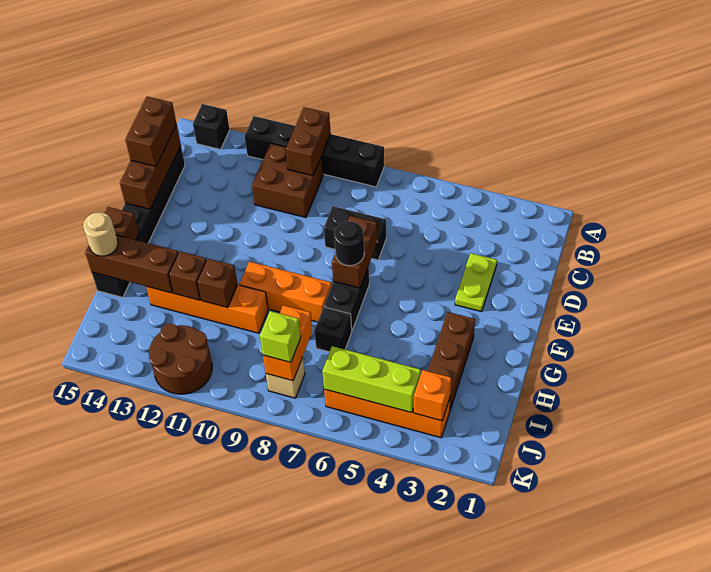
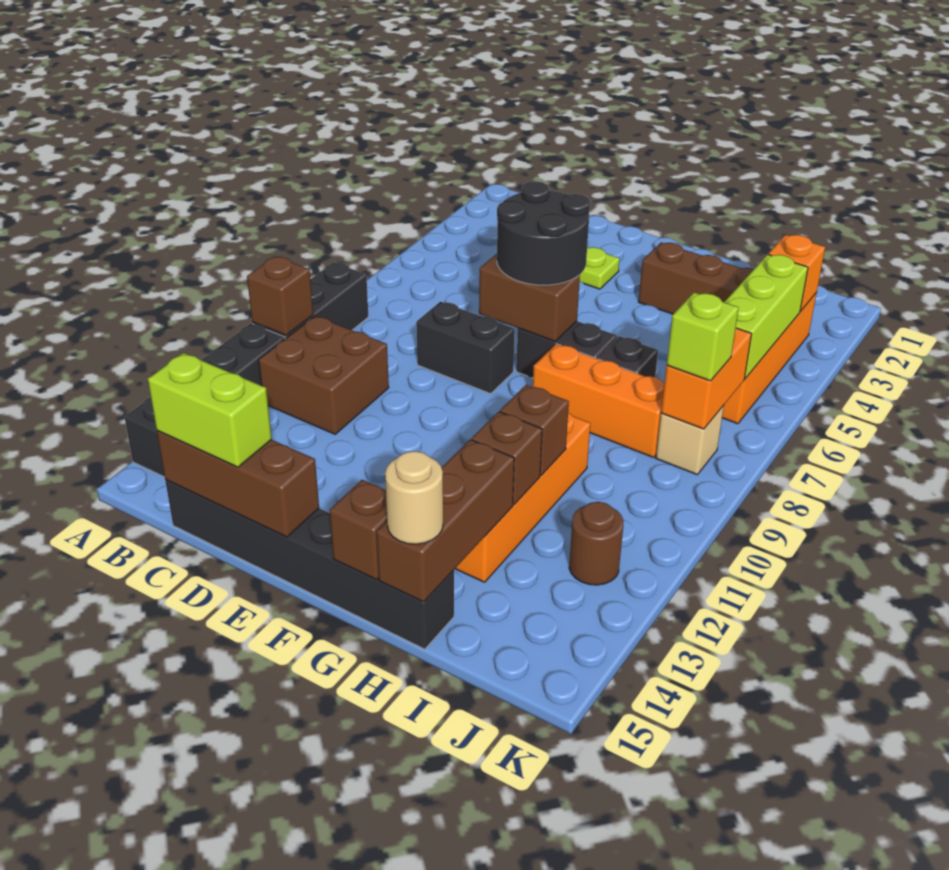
brown 1x2 brick [286,107,331,176] -> brown 1x1 brick [247,256,313,335]
brown 1x2 brick [125,97,177,166] -> lime 1x2 brick [148,353,272,467]
black 1x2 brick [324,206,386,260] -> black 1x2 brick turned to [416,302,515,394]
black 1x1 round brick [334,221,364,266] -> black 2x2 round brick [497,181,590,285]
orange 1x3 brick [240,261,332,322] -> orange 1x3 brick turned to [533,344,664,457]
orange 1x2 brick [263,305,313,381] -> orange 1x2 brick turned to [661,328,752,429]
brown 2x2 round brick [149,324,212,394] -> brown 1x1 round brick [569,502,624,585]

